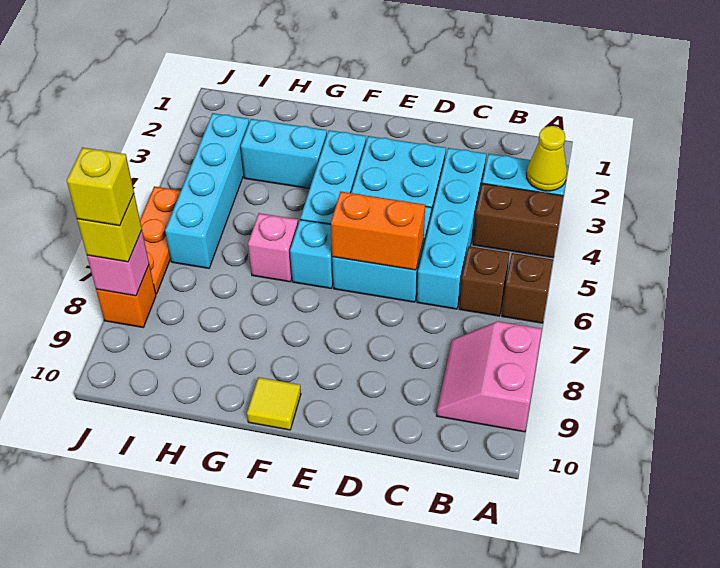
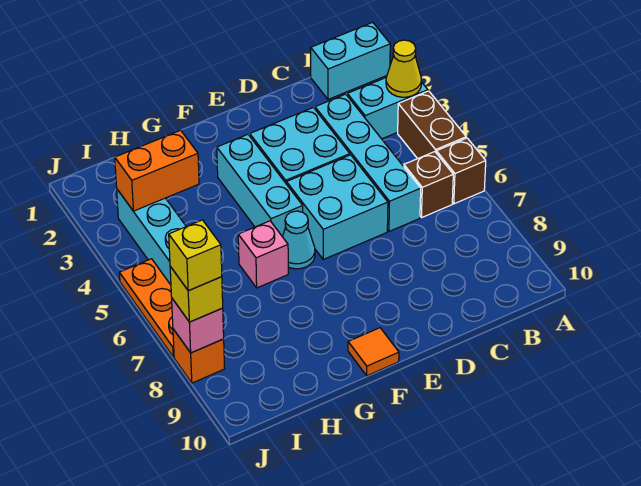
brown 1x2 brick [473,183,563,258] -> brown 1x2 brick turned to [398,91,466,159]
pink 2x2 slope [437,321,542,432] -> none
orange 1x2 brick [331,192,425,270] -> orange 1x2 brick moved to [115,130,199,211]
cyan 1x1 brick [290,220,333,288] -> cyan 1x1 cone [283,211,315,269]
yellow 1x1 tile [247,377,301,430] -> orange 1x1 tile [348,328,399,376]
cyan 1x2 brick [241,119,327,189] -> cyan 1x2 brick moved to [311,22,390,99]

